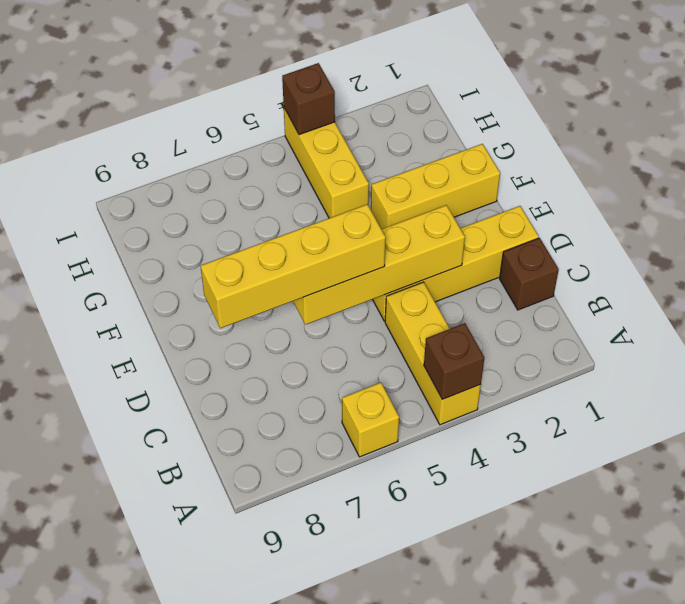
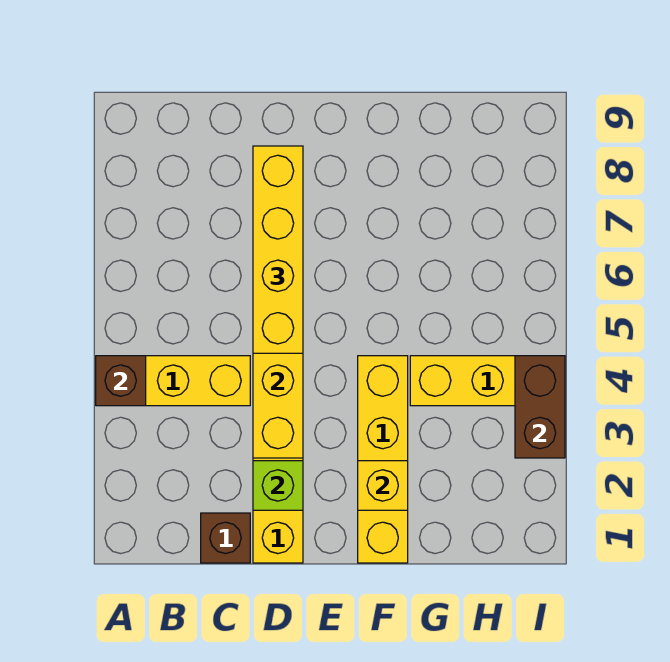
yellow 1x1 brick [342,382,399,457] -> yellow 1x1 brick moved to [358,461,408,510]
none -> lime 1x1 brick [253,461,303,510]
yellow 1x3 brick [371,144,500,229] -> yellow 1x4 brick [358,356,408,563]
brown 1x1 brick [282,63,335,135] -> brown 1x2 brick [515,356,565,458]

